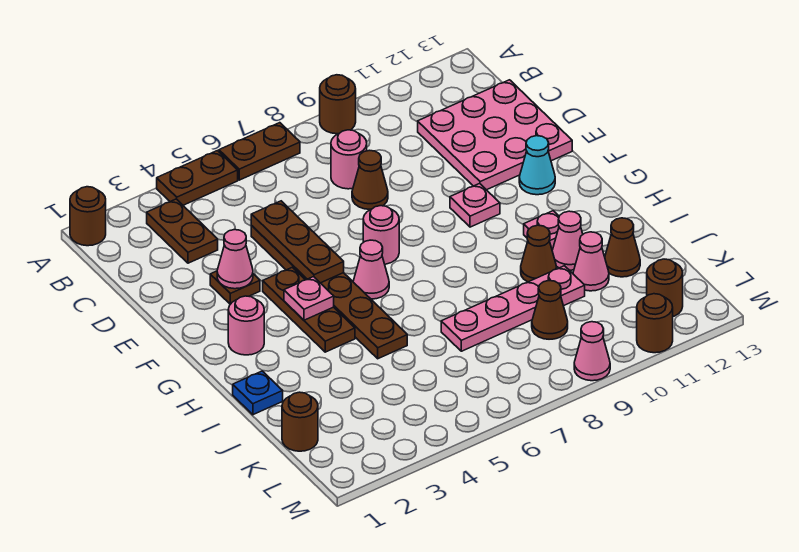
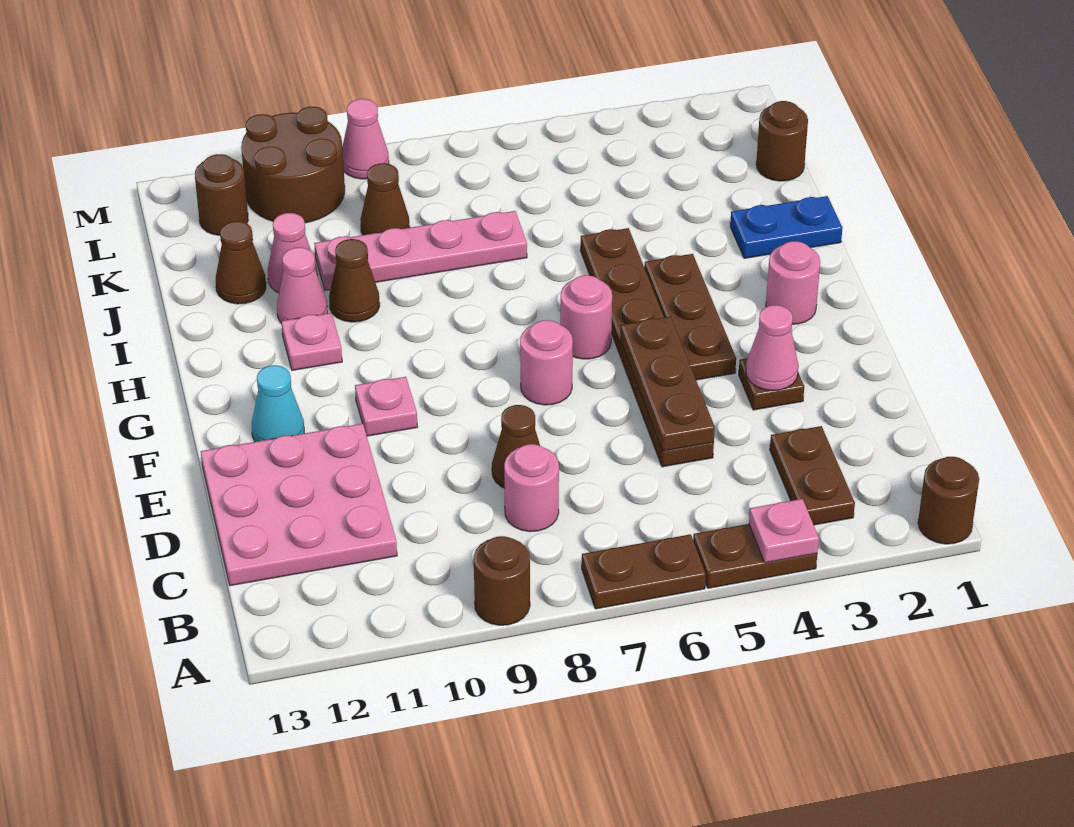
pink 1x1 plate [284,277,334,320] -> pink 1x1 plate moved to [749,499,819,563]
pink 1x1 cone [353,240,389,299] -> pink 1x1 round brick [560,275,612,359]
blue 1x1 plate [233,371,283,415] -> blue 1x2 plate [730,196,842,258]
brown 1x1 round brick [637,294,673,353] -> brown 2x2 round brick [241,107,345,223]

